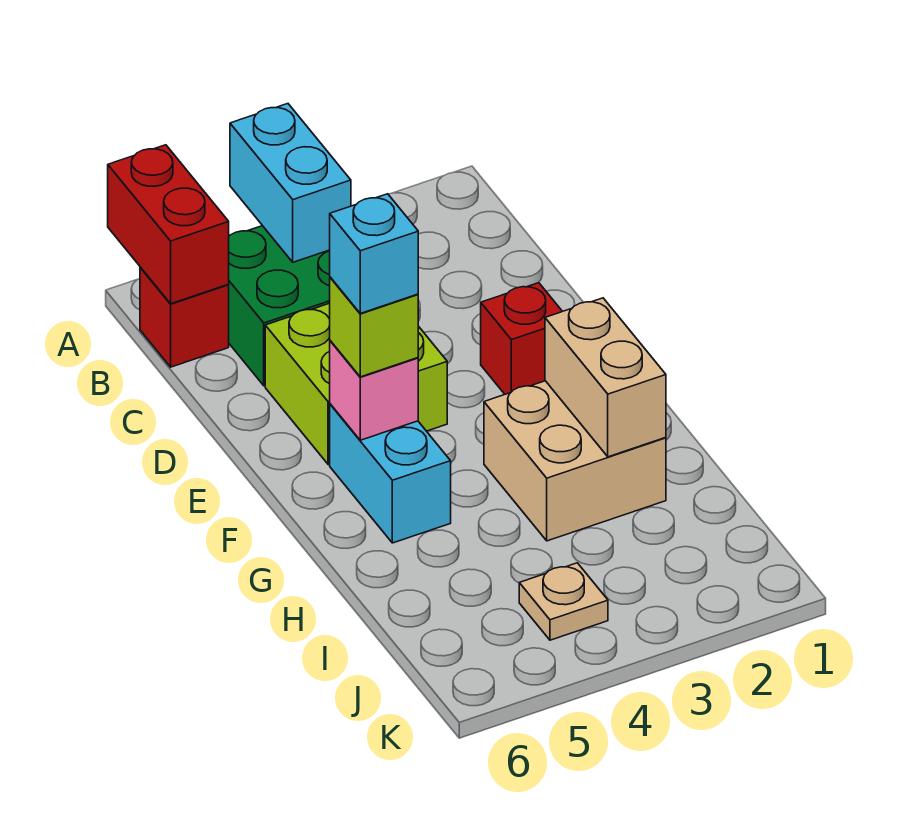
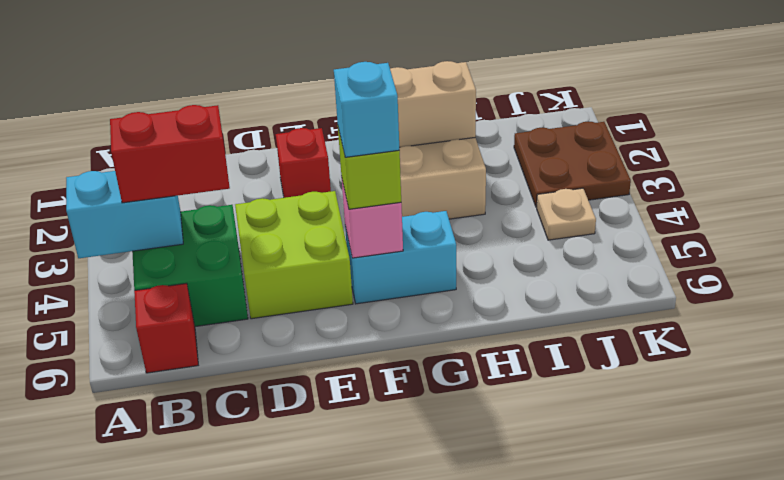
red 1x2 brick [108,145,229,304] -> red 1x2 brick moved to [110,105,230,203]
none -> brown 2x2 plate [514,121,631,207]

